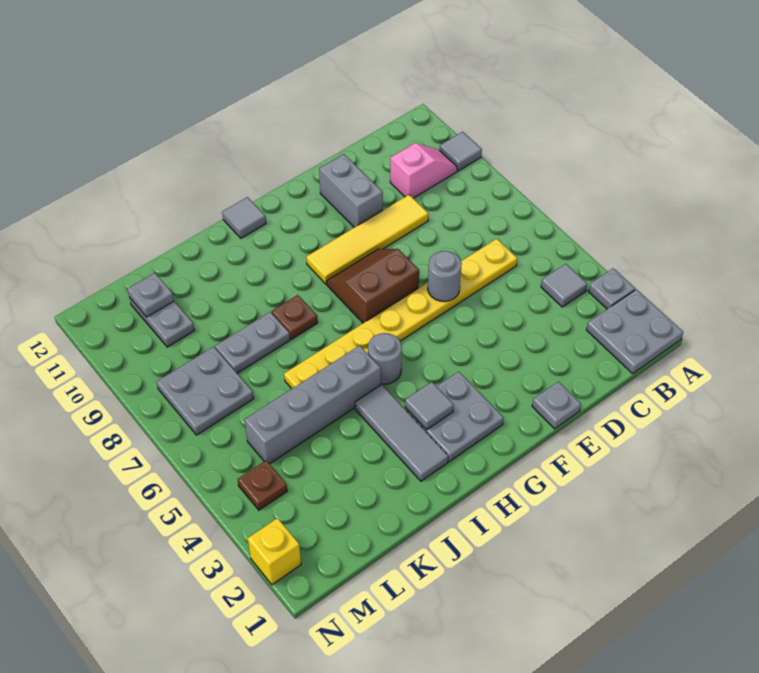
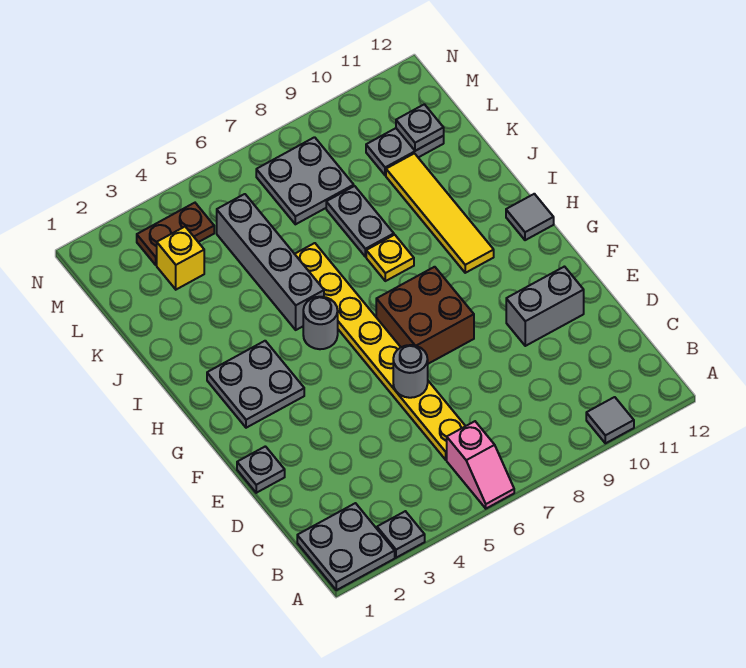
grey 1x1 tile [541,264,587,307] -> none
pink 1x2 slope [390,143,457,198] -> pink 1x2 slope moved to [447,421,514,509]
yellow 1x4 tile [306,195,428,284] -> yellow 1x4 tile moved to [386,153,494,273]
brown 2x2 slope [327,249,419,323] -> brown 2x2 brick [376,267,474,364]
grey 1x1 tile [405,382,454,430] -> none
grey 1x3 tile [355,385,448,481] -> none
brown 1x1 plate [272,295,318,339] -> yellow 1x1 plate [366,235,414,281]
brown 1x1 plate [238,461,287,510] -> brown 1x2 plate [137,203,214,265]
yellow 1x1 brick [248,518,301,585] -> yellow 1x1 brick moved to [157,227,204,290]

